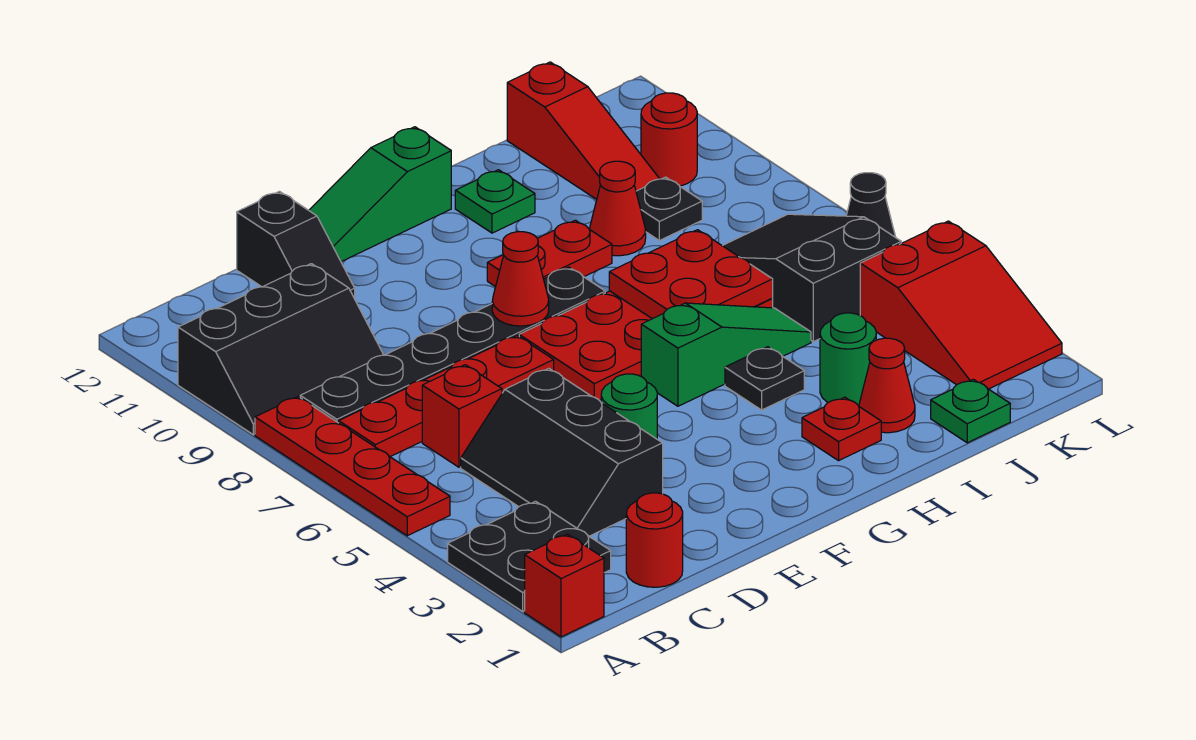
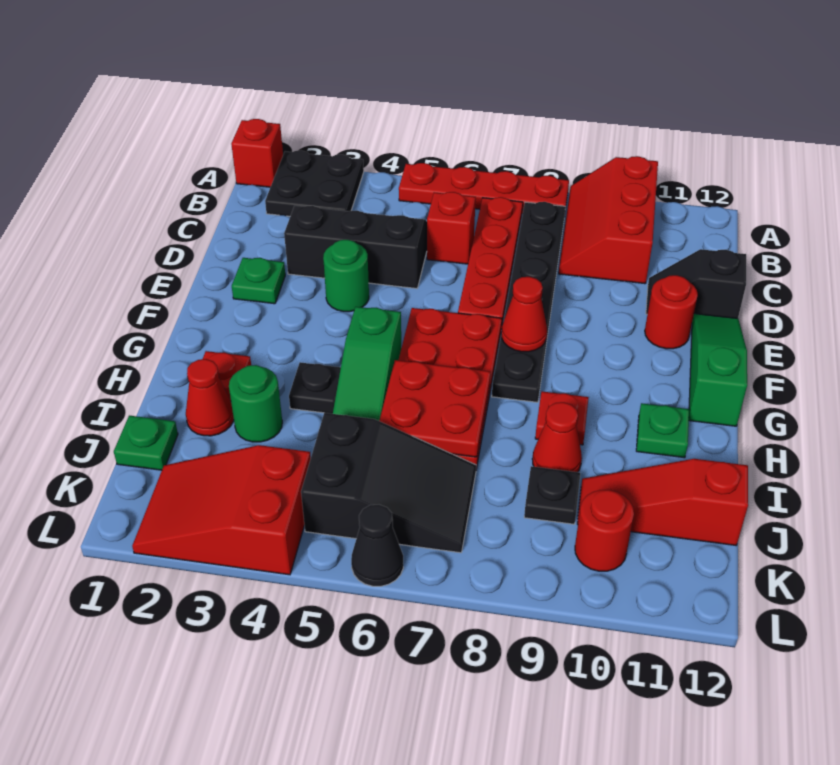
black 2x3 slope [178,264,383,435] -> red 2x3 slope [559,156,658,284]
red 1x1 round brick [626,493,683,587] -> red 1x1 round brick moved to [645,275,698,349]
none -> green 1x1 plate [232,258,285,304]
red 1x2 plate [487,220,612,287] -> red 1x1 plate [535,391,589,445]

